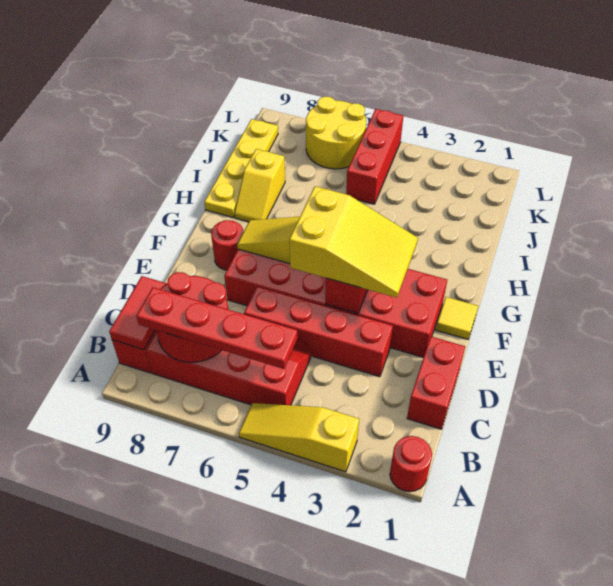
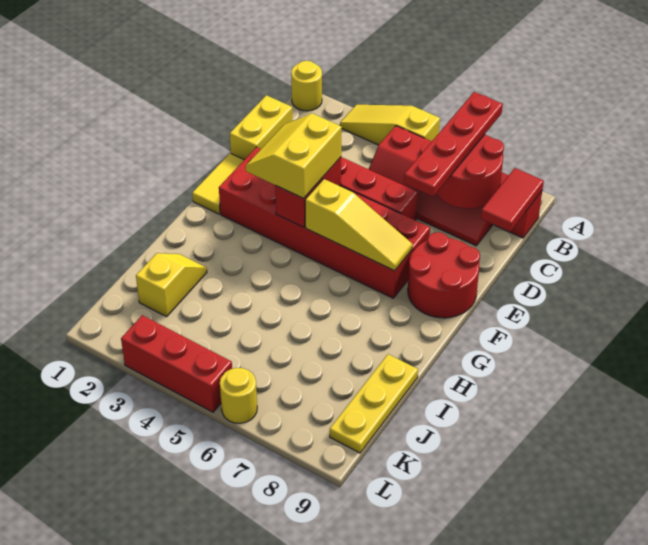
red 1x1 round brick [390,436,432,492] -> yellow 1x1 round brick [291,61,322,111]
yellow 1x3 slope [239,403,359,472] -> yellow 1x3 slope turned to [340,105,440,145]
red 1x4 plate [136,287,298,369] -> red 1x4 plate turned to [404,92,503,196]
red 1x2 brick [407,337,465,429] -> yellow 1x2 brick [230,95,293,160]
yellow 2x3 slope [289,186,418,298] -> yellow 2x2 slope [246,113,342,198]
yellow 1x1 tile [436,297,478,339] -> yellow 1x2 tile [192,153,244,214]
red 1x1 round brick [211,220,243,270] -> red 2x2 round brick [408,232,480,318]
yellow 1x2 slope [234,149,285,222] -> yellow 1x2 slope moved to [136,253,207,317]
yellow 1x4 plate [204,119,278,217] -> yellow 1x3 plate [330,354,418,453]
red 1x3 brick [346,109,403,204] -> red 1x3 brick turned to [121,315,232,412]
yellow 2x2 round brick [306,97,366,169] -> yellow 1x1 round brick [220,368,257,423]

